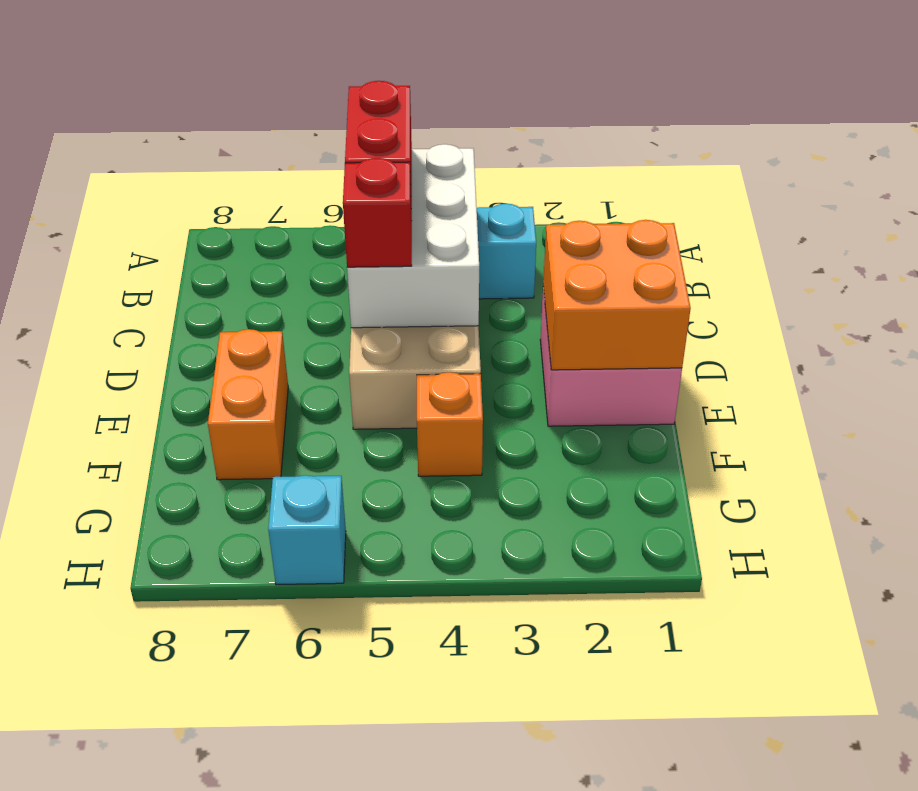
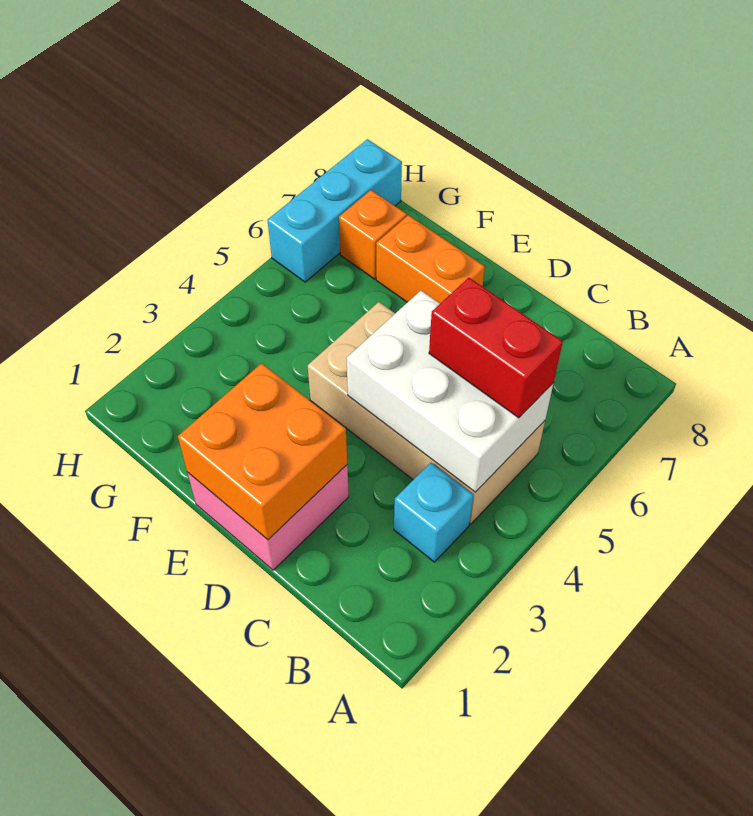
red 1x1 brick [343,158,412,267] -> none
orange 1x1 brick [417,372,483,476] -> orange 1x1 brick moved to [339,190,407,279]
cyan 1x1 brick [268,475,346,585] -> cyan 1x3 brick [267,139,402,282]

